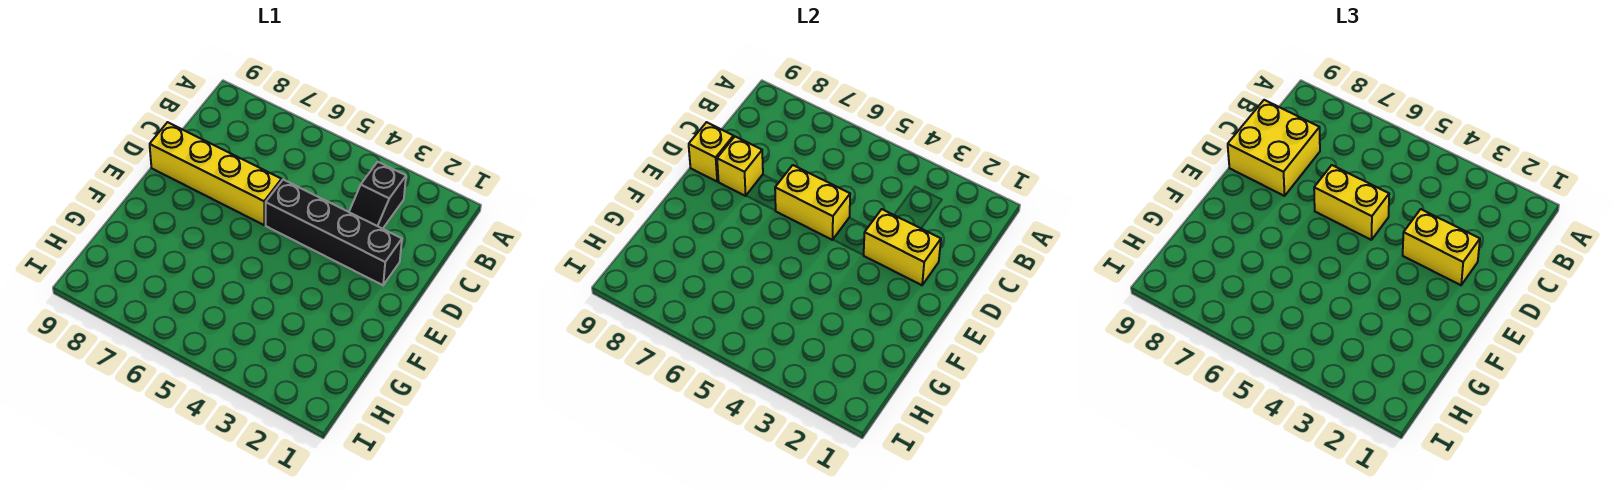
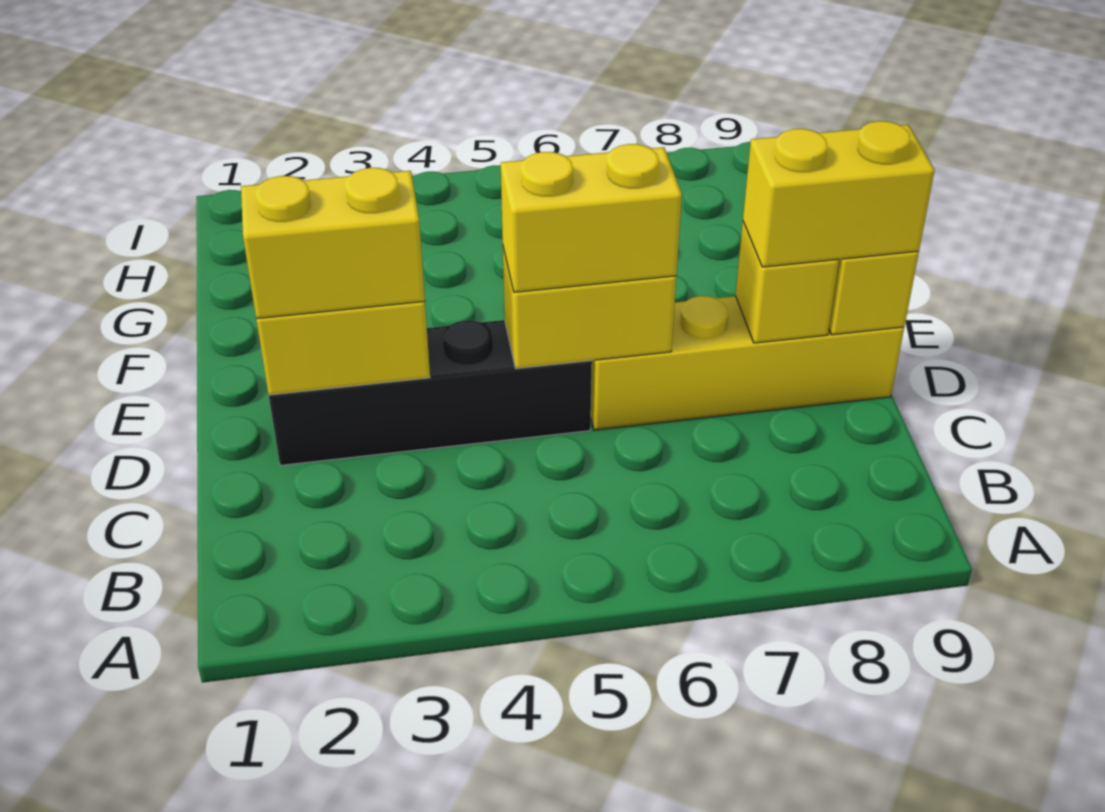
black 1x2 slope [349,162,406,229] -> none
yellow 2x2 brick [1228,100,1320,196] -> yellow 1x2 brick [743,121,935,267]

